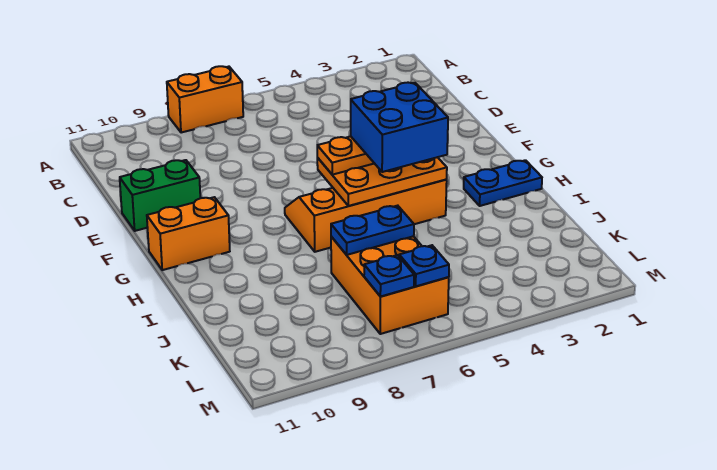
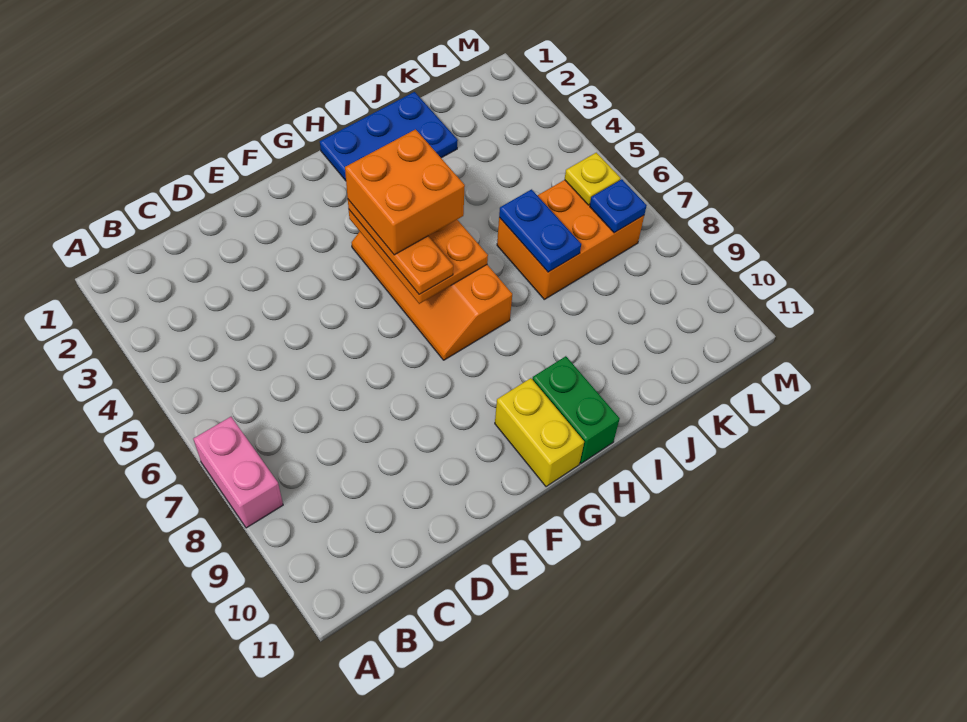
orange 1x2 brick [167,66,243,133] -> pink 1x2 brick [193,417,283,528]
green 1x2 brick [120,160,200,231] -> green 1x2 brick moved to [532,356,620,463]
blue 2x2 brick [351,83,448,172] -> orange 2x2 brick [345,129,465,255]
orange 1x2 brick [147,197,230,270] -> yellow 1x2 brick [495,378,584,487]
blue 1x2 plate [464,160,542,206] -> blue 2x3 plate [320,92,458,181]
blue 1x1 plate [399,245,449,286] -> yellow 1x1 plate [565,153,621,205]

